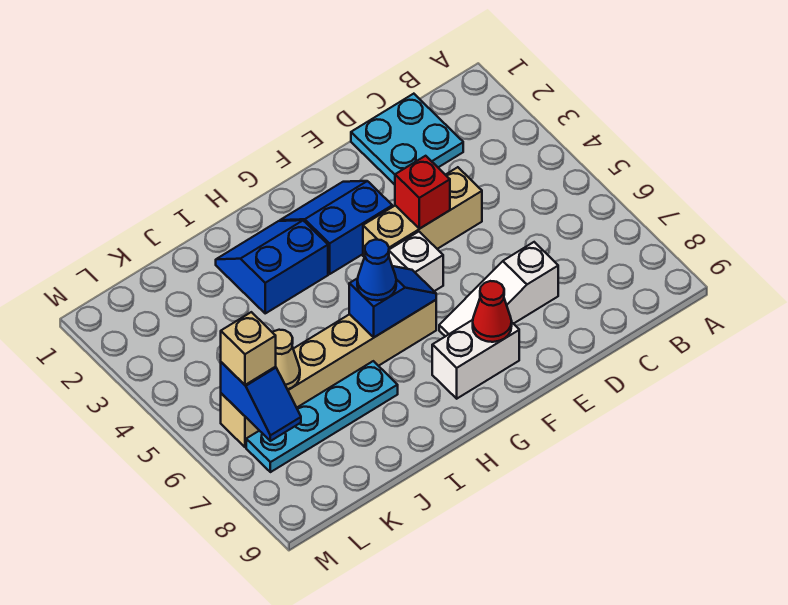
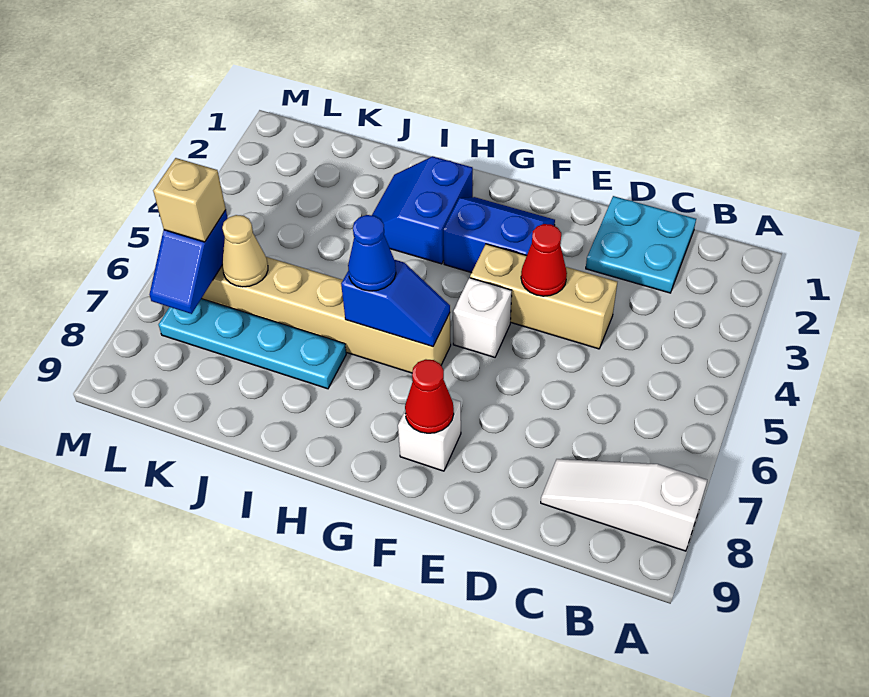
white 1x3 slope [439,242,558,336] -> white 1x3 slope moved to [541,459,707,551]
red 1x1 brick [395,156,450,229] -> red 1x1 cone [521,224,567,296]
white 1x2 brick [432,320,519,399] -> white 1x1 brick [398,399,461,471]
blue 2x2 slope [216,220,328,313] -> blue 2x2 slope turned to [372,156,473,264]

